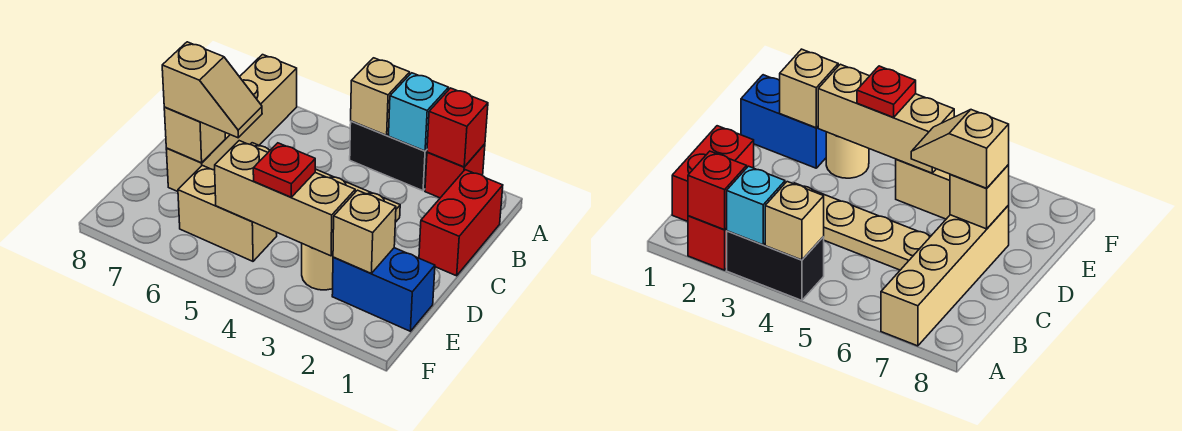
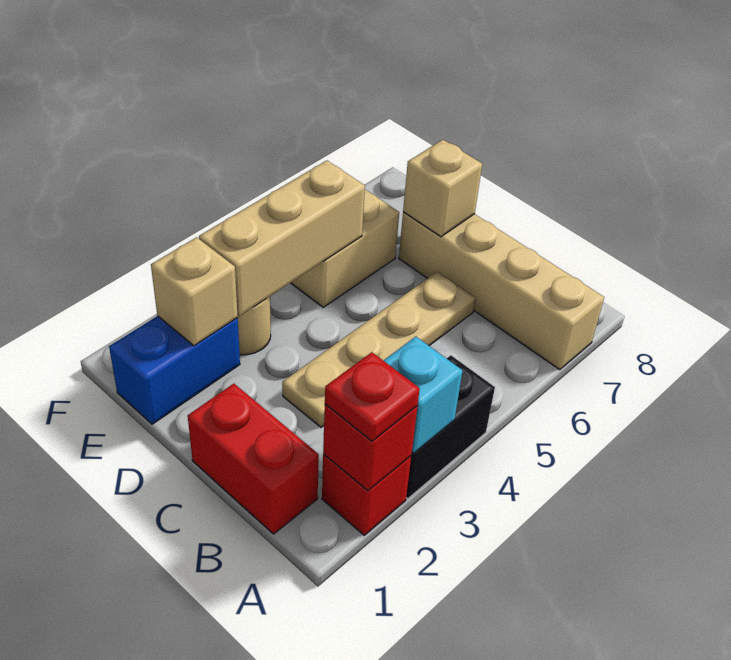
tan 1x1 brick [351,58,410,135] -> none
tan 1x2 slope [162,42,262,138] -> none
red 1x1 plate [253,143,315,197] -> red 1x1 plate moved to [325,352,420,441]

